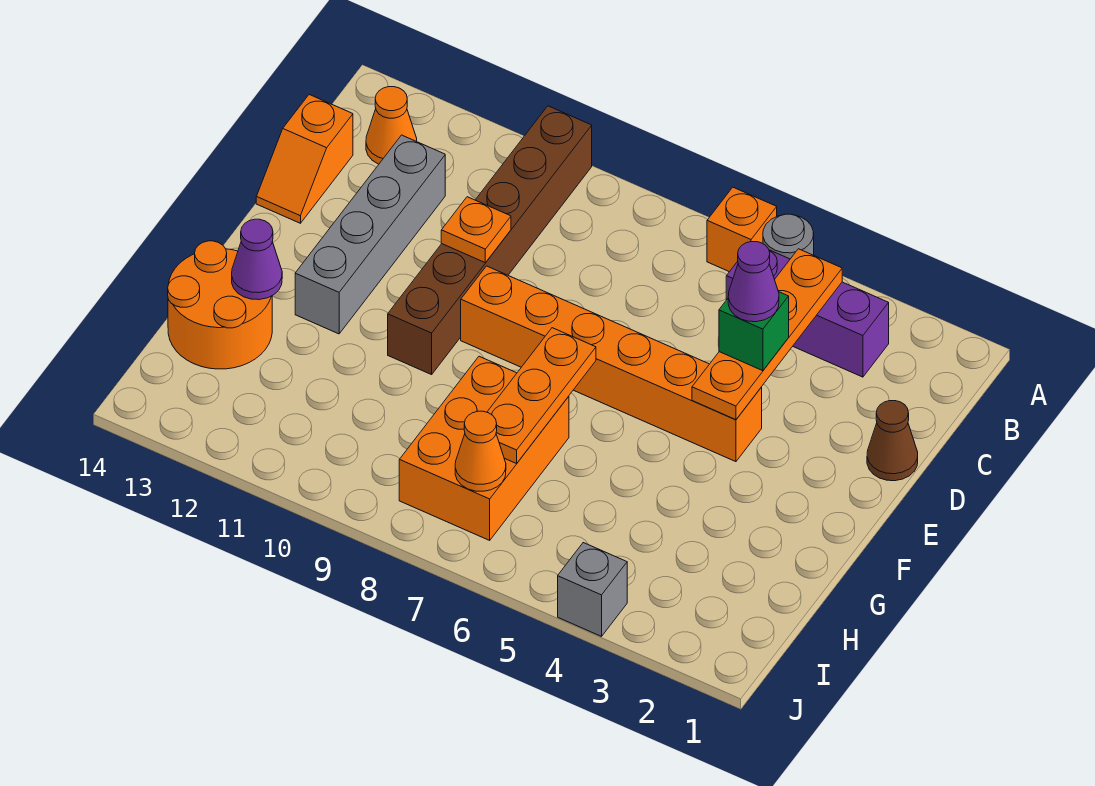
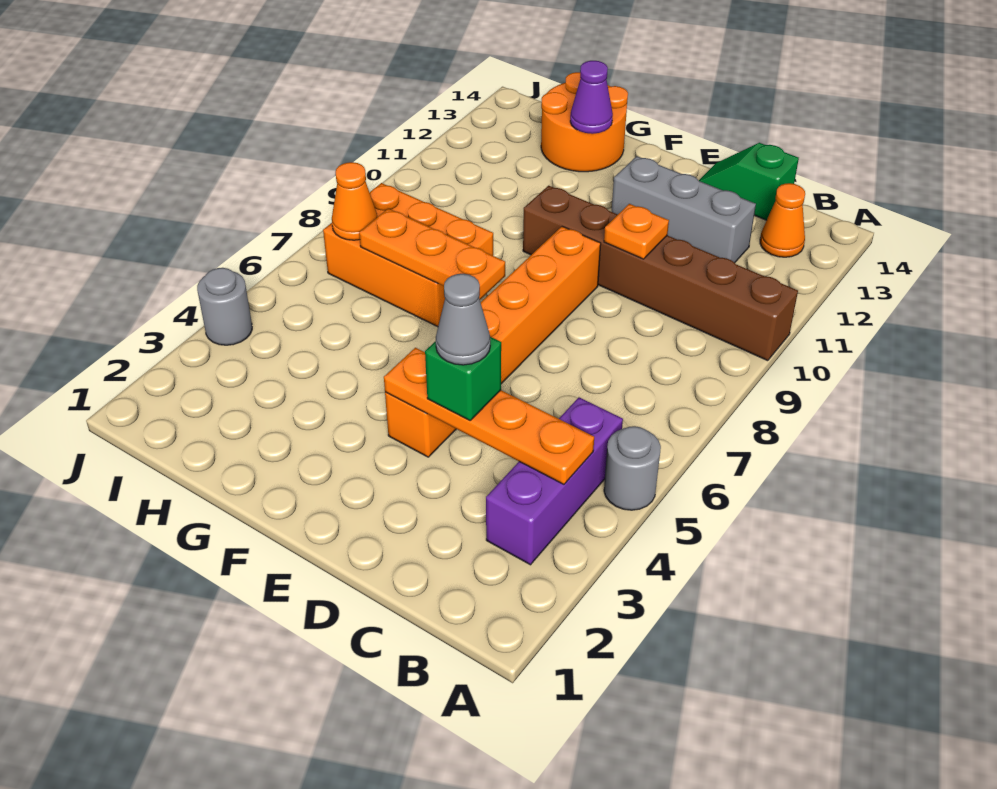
orange 1x1 brick [707,187,777,272] -> none
grey 1x4 brick [295,135,445,334] -> grey 1x3 brick [612,156,756,263]
orange 1x2 slope [256,95,353,223] -> green 1x2 slope [699,143,799,220]
brown 1x1 cone [867,401,918,481] -> none
purple 1x1 cone [728,242,779,322] -> grey 1x1 cone [436,274,490,365]
grey 1x1 brick [558,543,627,636] -> grey 1x1 round brick [197,268,252,345]

